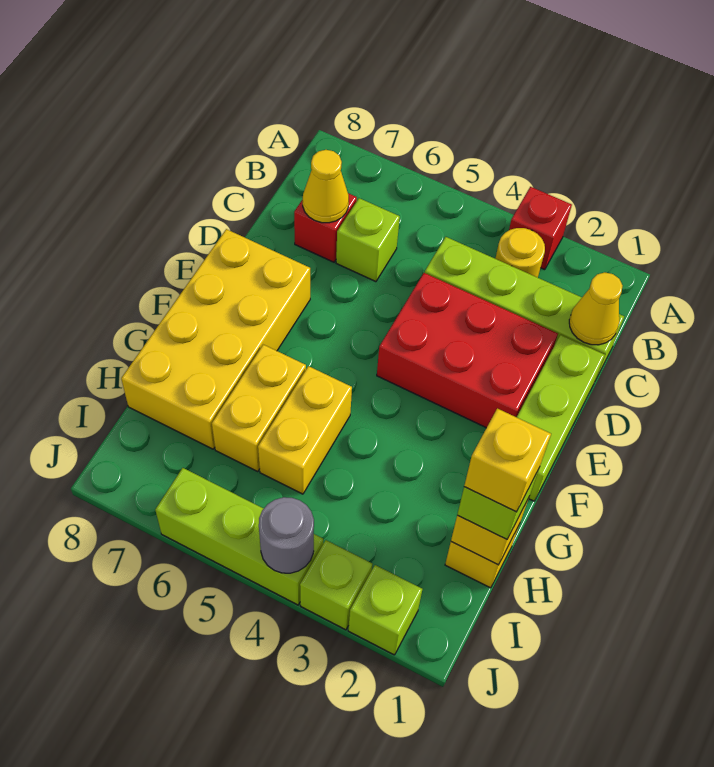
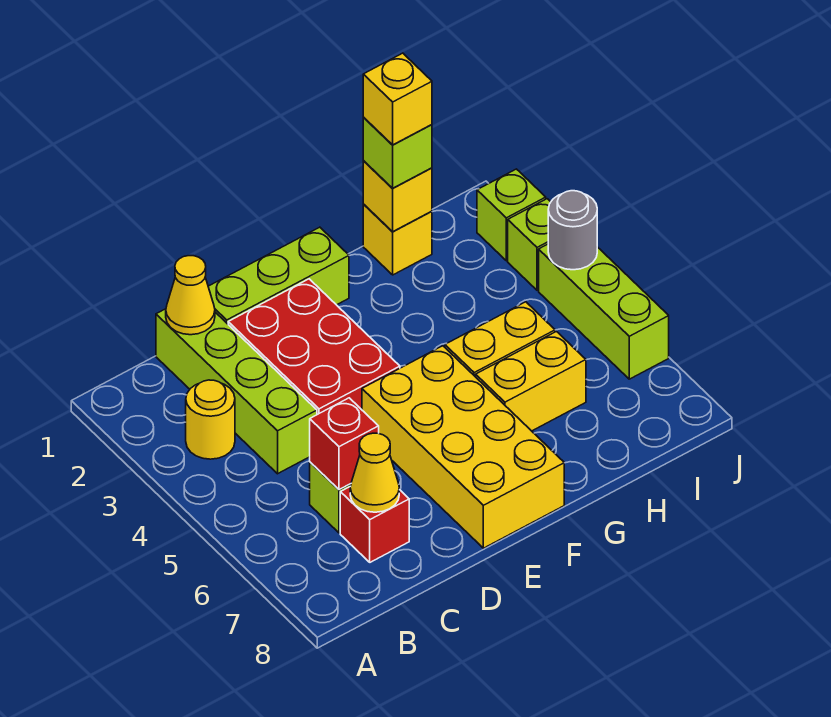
red 1x1 brick [509,187,572,270] -> red 1x1 brick moved to [310,398,379,490]
yellow 2x4 brick [121,229,310,449] -> yellow 2x4 brick turned to [362,346,564,548]

